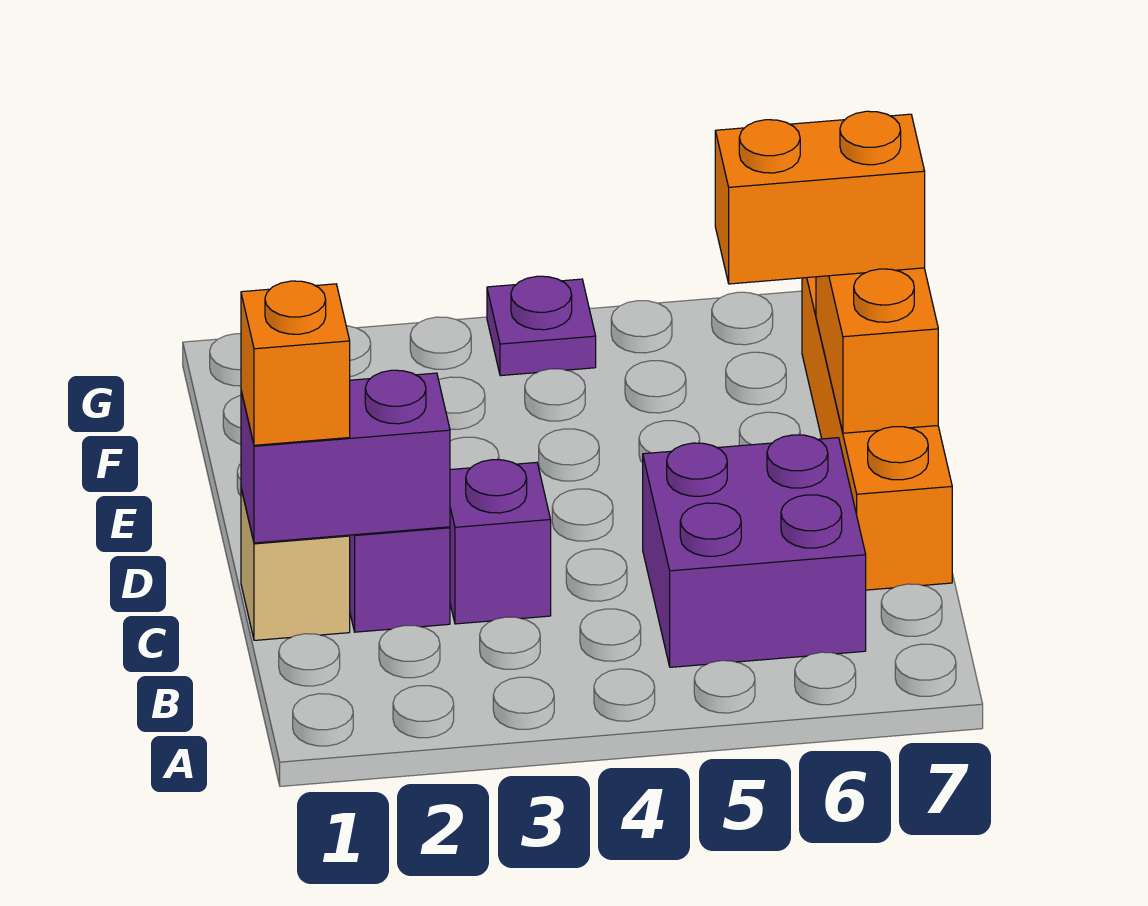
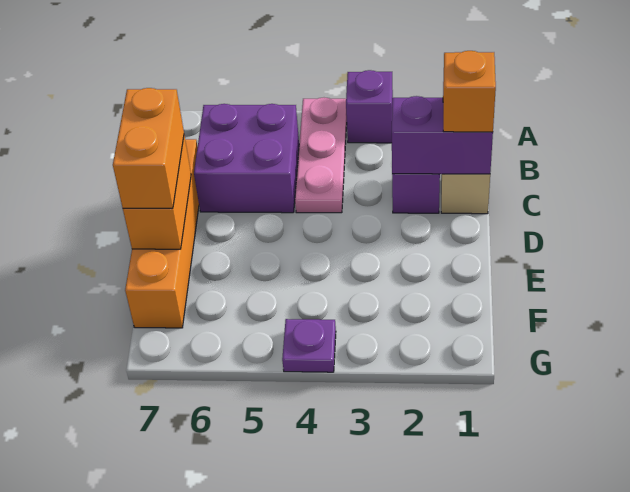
none -> pink 1x3 plate [295,98,347,213]
purple 1x1 brick [450,460,551,624] -> purple 1x1 brick moved to [346,70,393,143]
orange 1x2 brick [715,111,925,284] -> orange 1x2 brick turned to [113,88,184,208]

